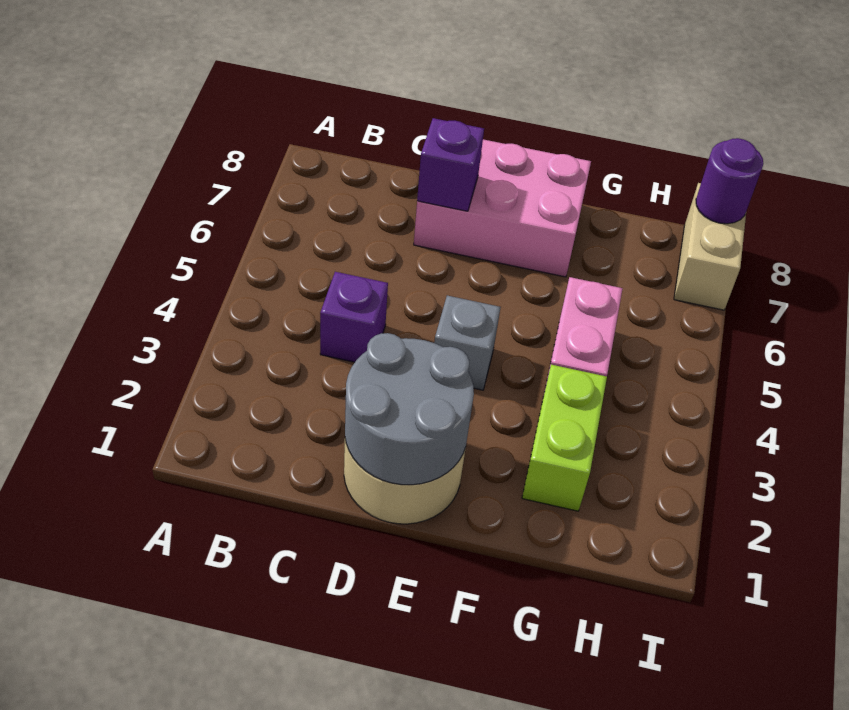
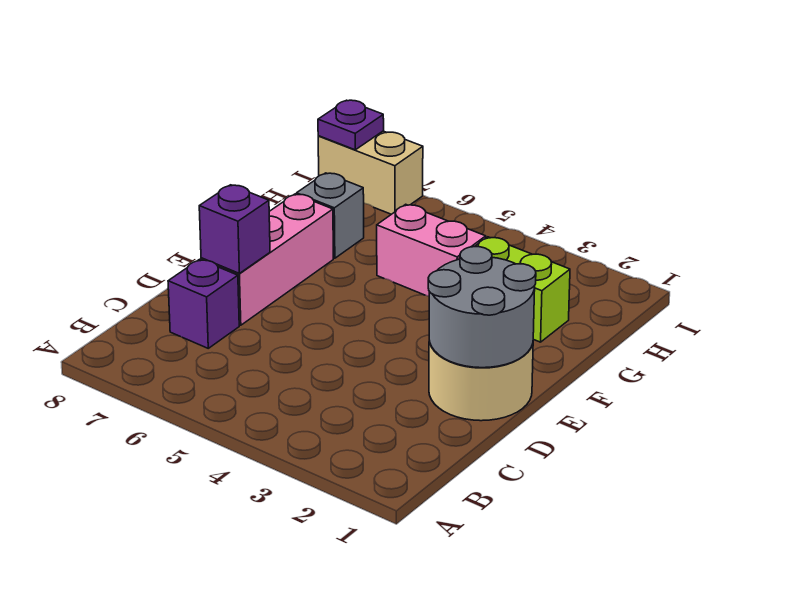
purple 1x1 brick [320,272,388,362] -> purple 1x1 brick moved to [168,259,239,348]
pink 2x3 brick [414,139,591,277] -> pink 1x3 brick [201,194,333,325]
grey 1x1 brick [434,296,501,390] -> grey 1x1 brick moved to [297,173,364,258]
purple 1x1 round brick [696,138,763,224] -> purple 1x1 plate [318,100,384,150]

